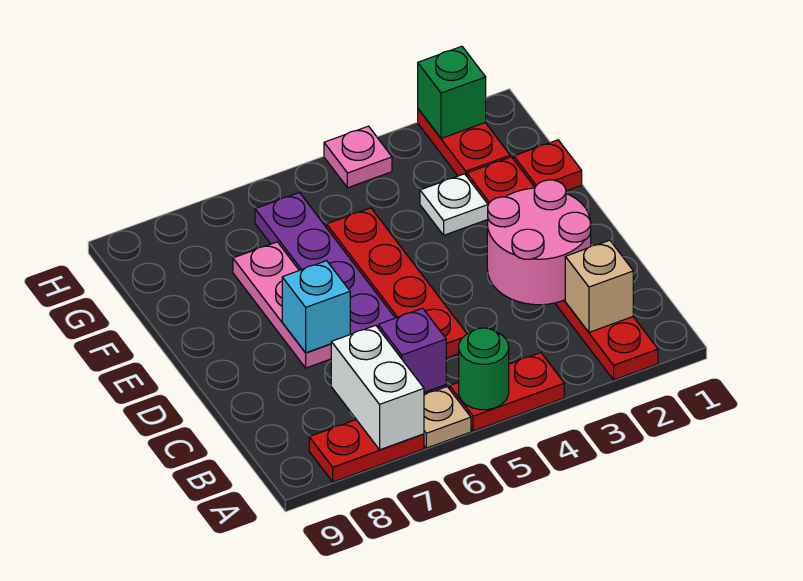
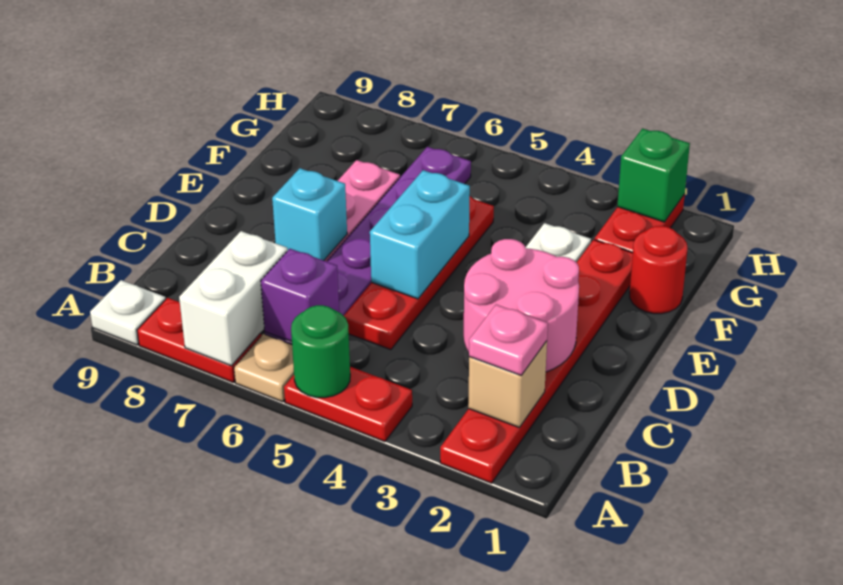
none -> white 1x1 plate [90,280,166,345]
none -> cyan 1x2 brick [370,170,470,299]
red 1x1 plate [514,140,582,191] -> red 1x1 round brick [630,226,688,314]
pink 1x1 plate [324,126,392,188] -> pink 1x1 plate moved to [469,305,548,375]

